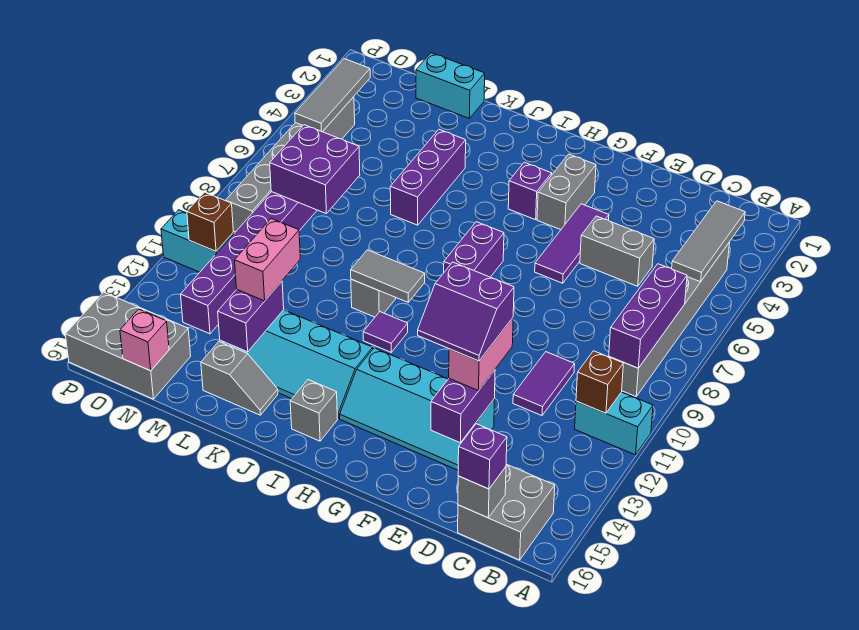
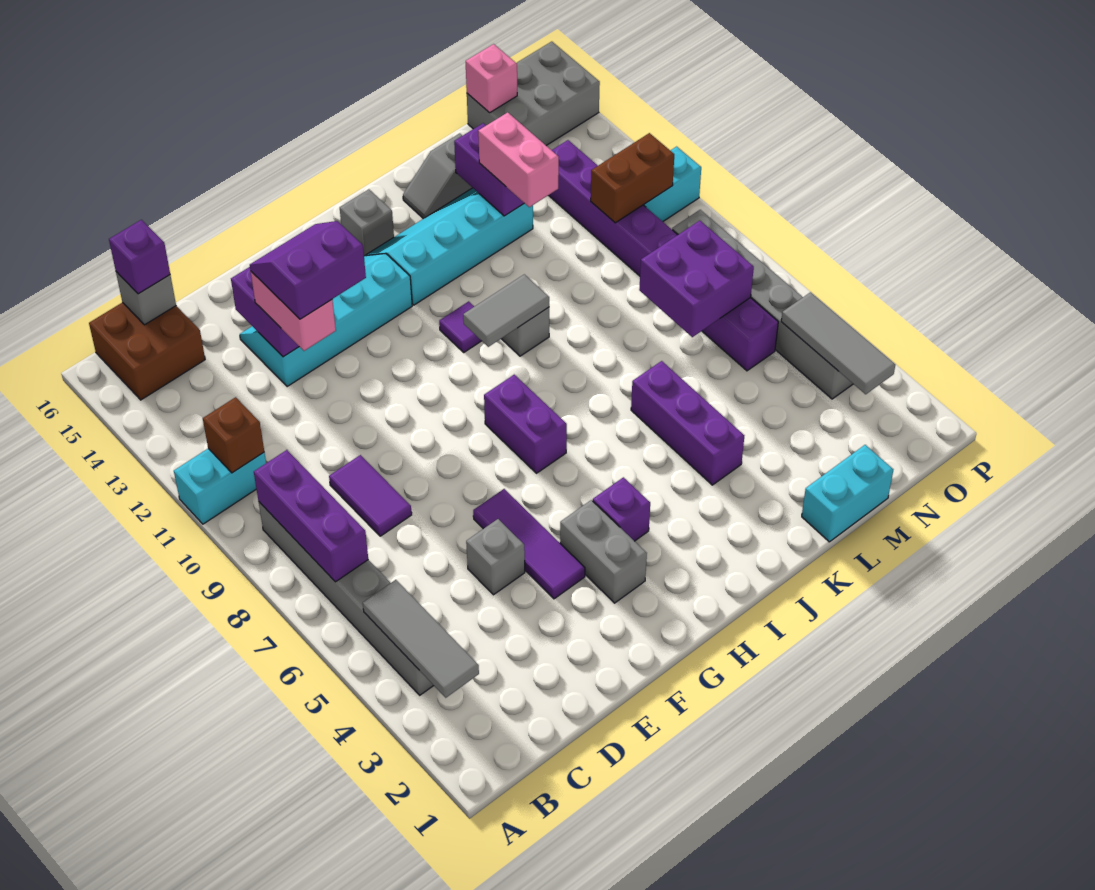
grey 2x2 brick [458,464,555,560] -> brown 2x2 brick [89,302,205,400]
grey 1x2 brick [580,216,654,286] -> grey 1x1 brick [466,519,525,595]
purple 1x2 tile [513,352,575,416] -> purple 1x2 tile moved to [329,455,412,536]
brown 1x1 brick [187,192,233,251] -> brown 1x2 brick [591,133,674,223]

